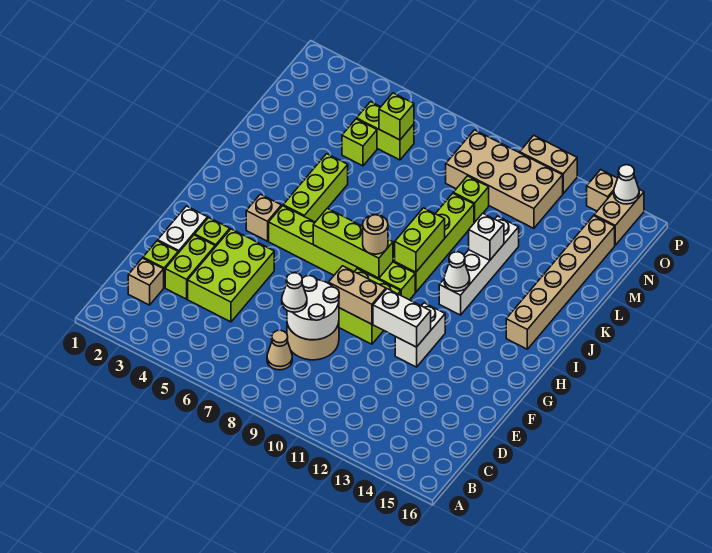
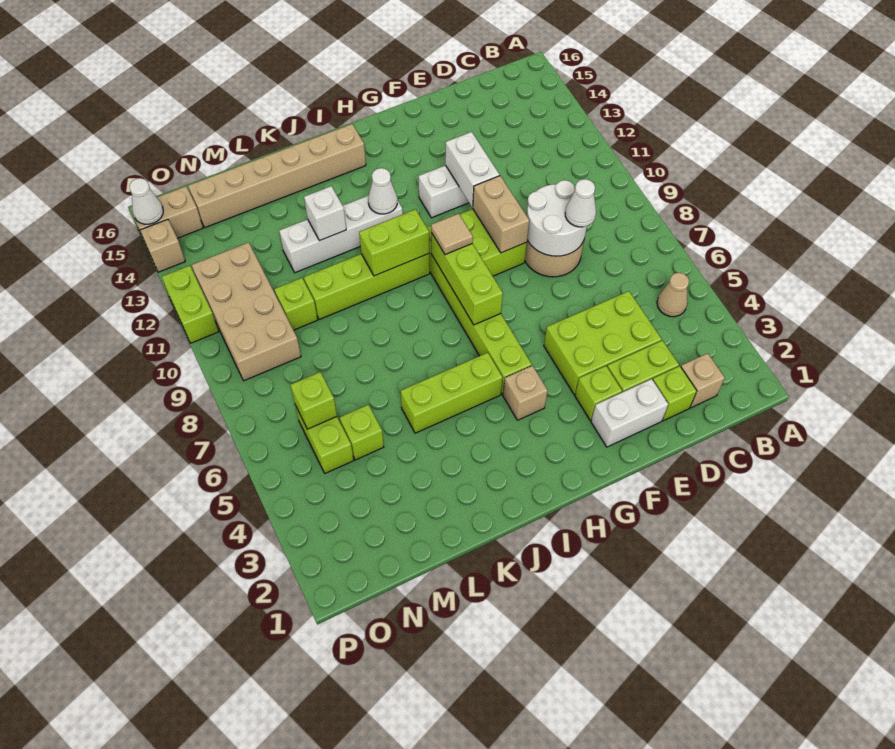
tan 1x1 cone [267,330,292,370] -> tan 1x1 cone moved to [657,273,689,317]
tan 1x1 round brick [363,215,388,254] -> tan 1x1 tile [431,213,473,255]
tan 1x2 brick [520,135,577,194] -> lime 1x2 brick [162,266,219,343]

